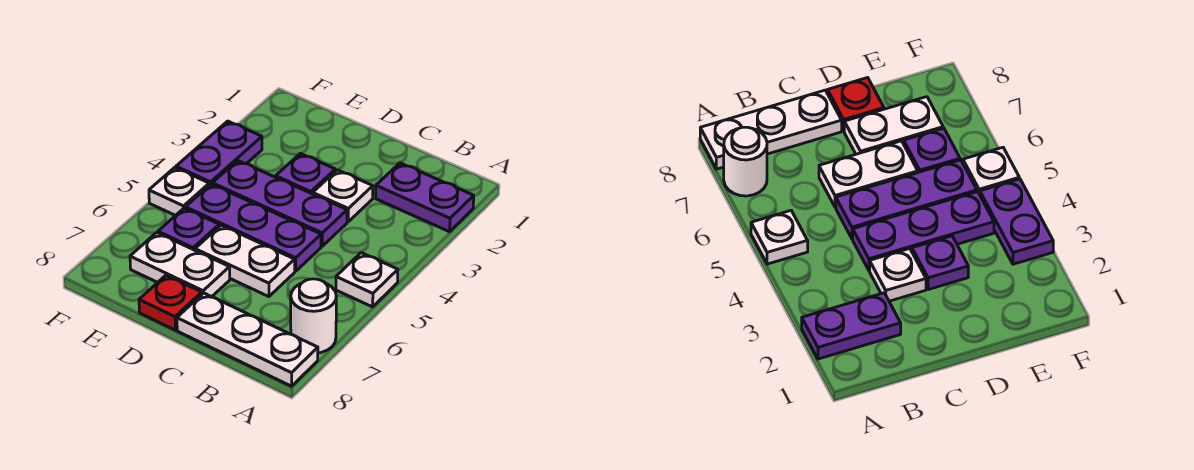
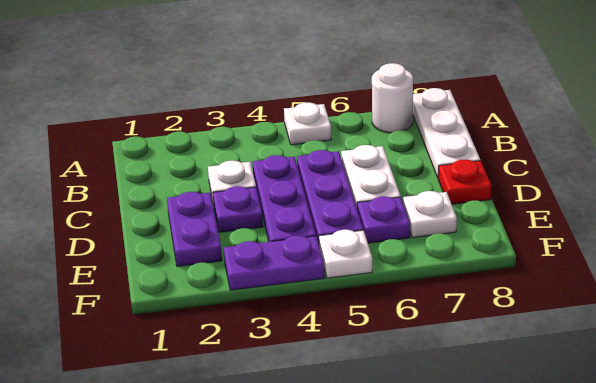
purple 1x2 plate [376,163,474,232] -> purple 1x2 plate moved to [167,192,222,266]
white 1x2 plate [130,233,230,297] -> white 1x1 plate [403,191,457,238]

